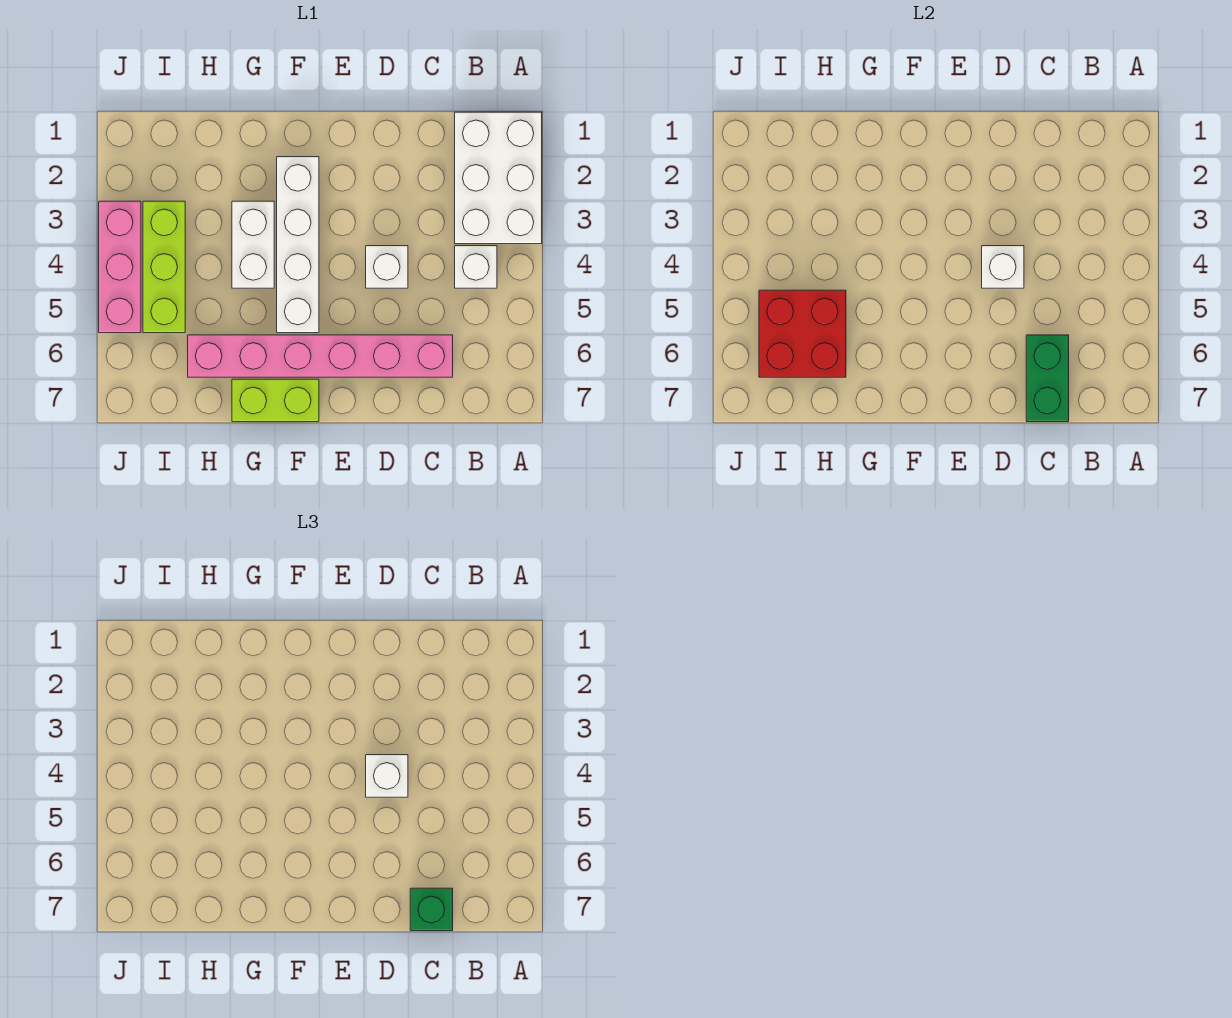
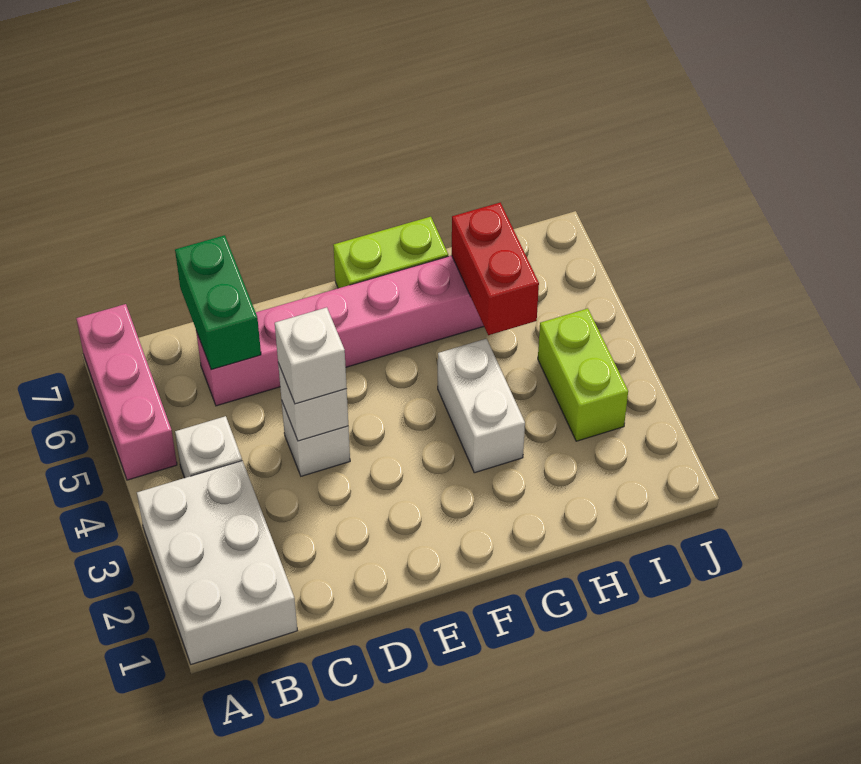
green 1x1 brick [410,888,453,931] -> none
white 1x4 brick [277,157,319,333] -> none
red 2x2 brick [759,290,846,377] -> red 1x2 brick [452,203,539,335]
lime 1x3 brick [143,201,185,333] -> lime 1x2 brick [538,308,628,441]
pink 1x3 brick [99,201,141,333] -> pink 1x3 brick moved to [76,304,177,480]

